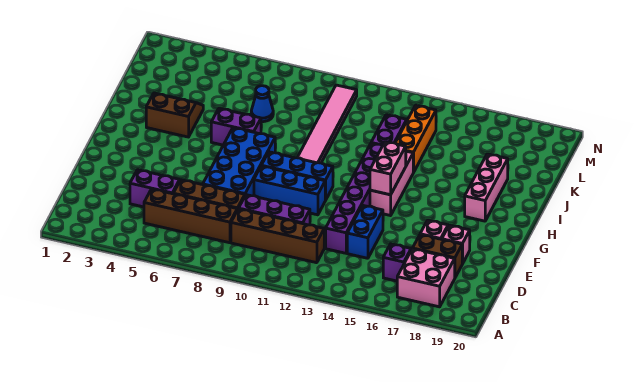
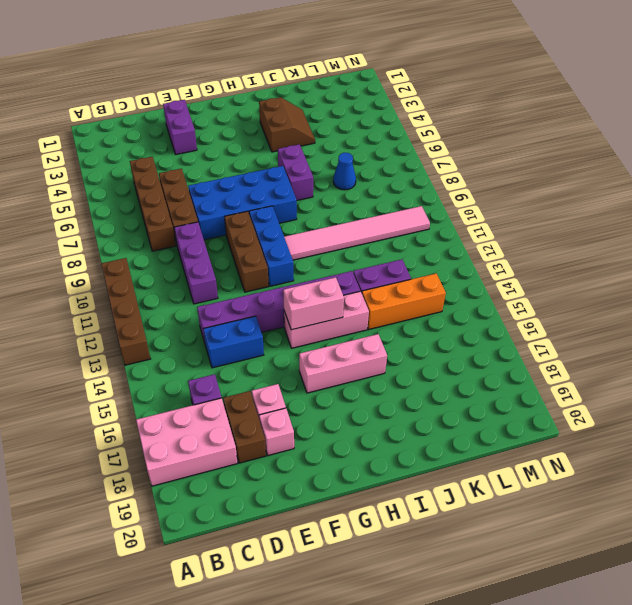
pink 2x2 brick [397,249,455,307] -> pink 2x3 brick [136,398,238,486]
brown 1x4 brick [231,209,324,263] -> brown 1x4 brick moved to [101,258,151,365]
purple 1x2 brick [130,170,180,207] -> purple 1x2 brick moved to [163,100,197,154]
blue 1x3 brick [254,166,325,215] -> brown 1x3 brick [225,211,269,292]
pink 1x3 brick [465,154,508,221] -> pink 1x3 brick moved to [299,334,387,393]

